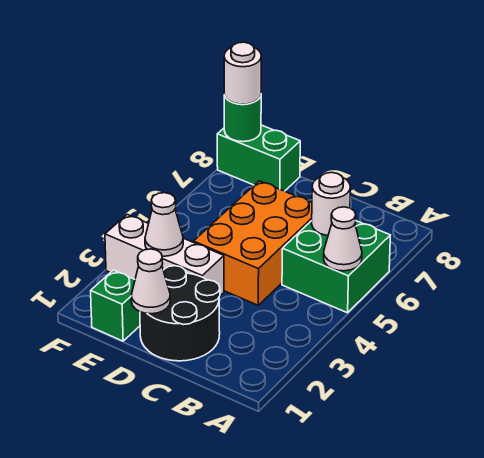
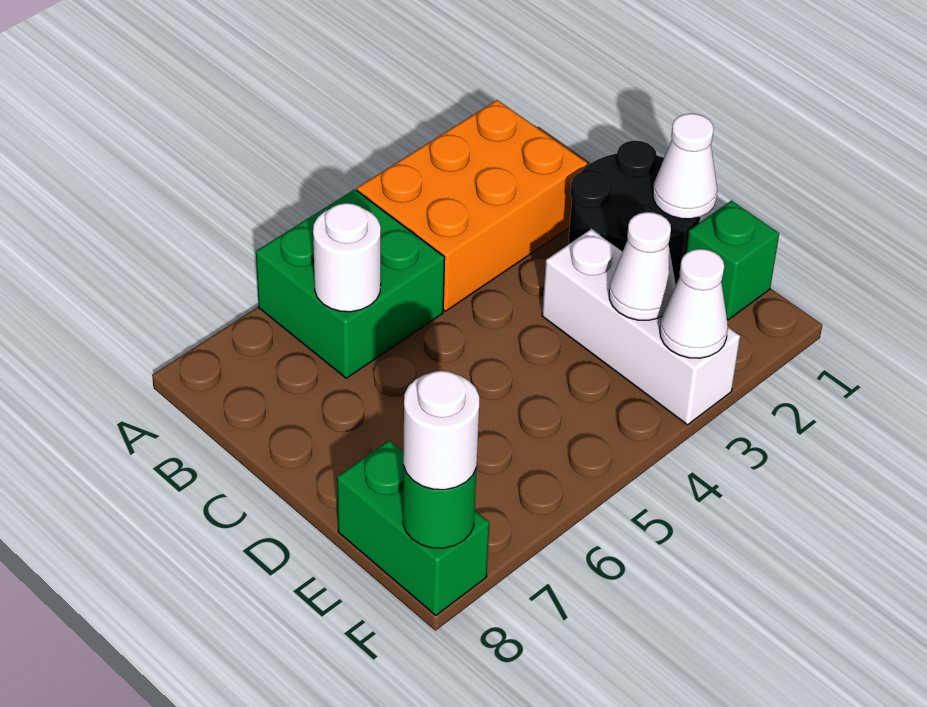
white 1x1 cone [324,207,362,271] -> white 1x1 cone moved to [660,249,728,358]
orange 2x3 brick [193,181,312,305] -> orange 2x3 brick moved to [357,100,587,311]

